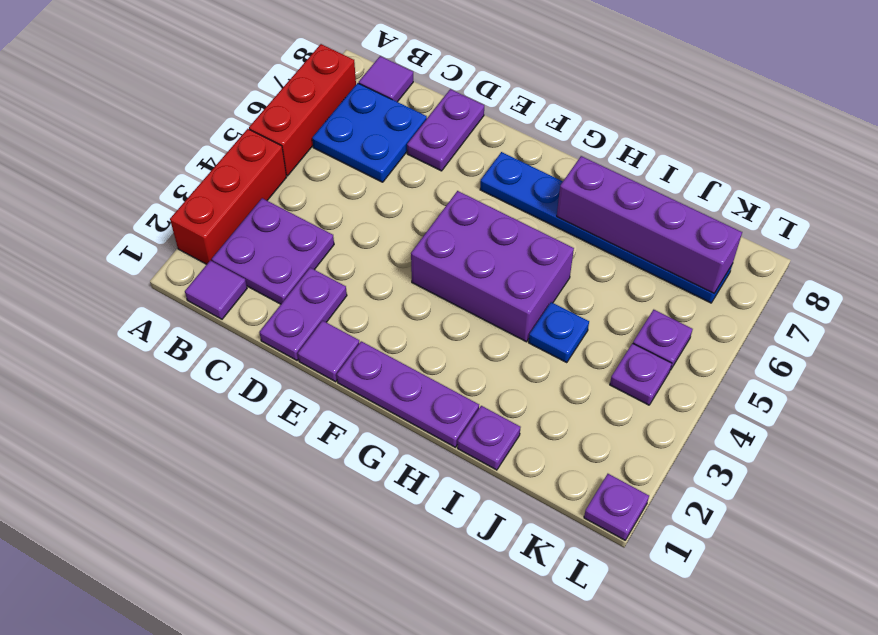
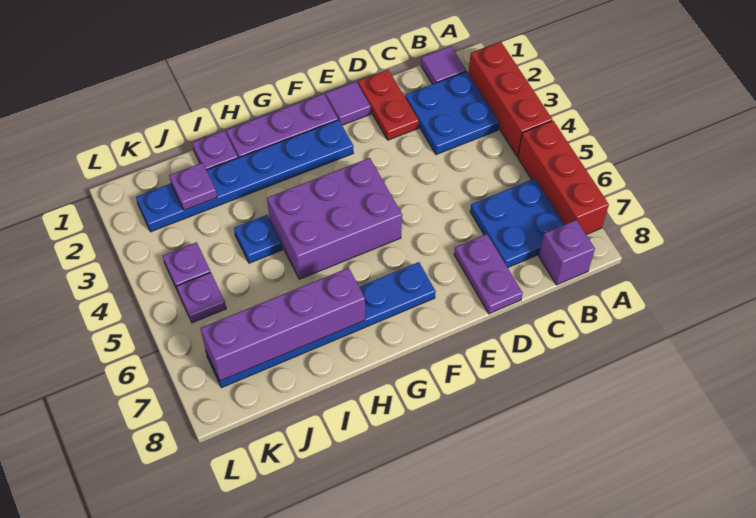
purple 2x2 plate [212,198,334,304] -> blue 2x2 plate [405,71,500,155]
purple 1x1 tile [359,56,413,102] -> purple 1x1 brick [539,220,595,285]
purple 1x2 plate [259,268,347,360] -> red 1x2 plate [358,70,419,140]
none -> blue 1x6 plate [136,120,353,232]
purple 1x1 plate [584,474,649,540] -> purple 1x1 plate moved to [169,163,217,210]

